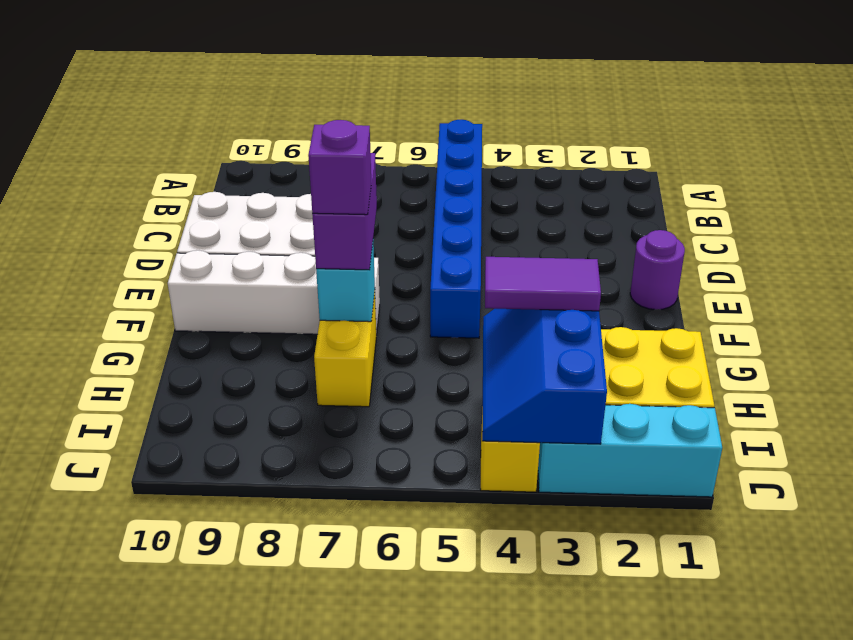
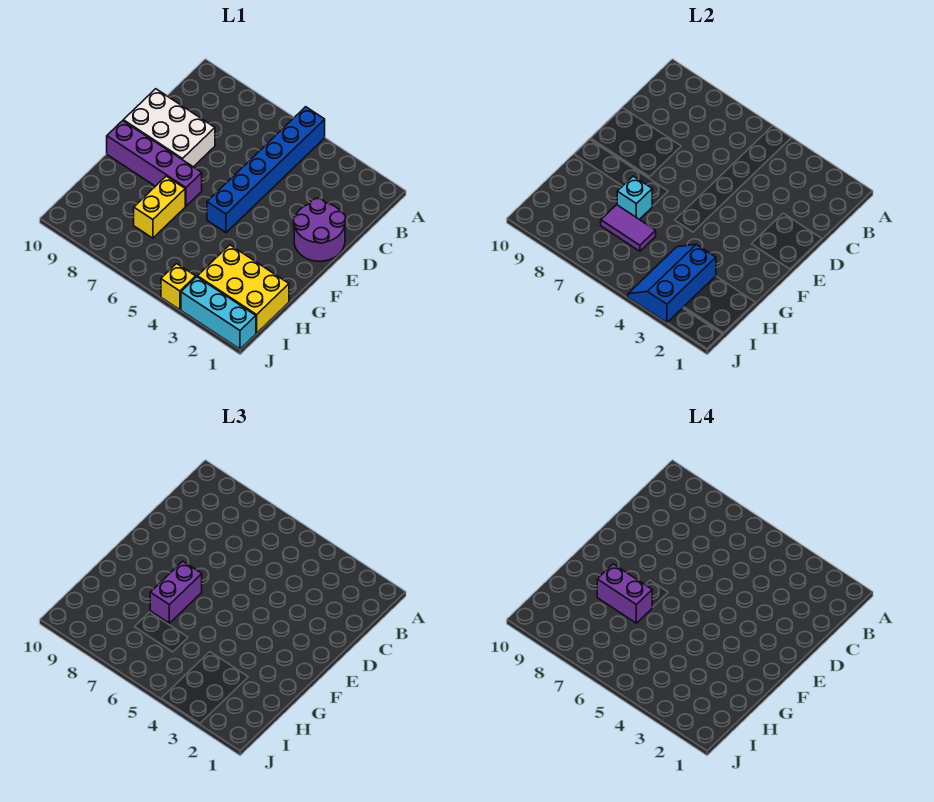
purple 1x1 round brick [630,230,685,309] -> purple 2x2 round brick [294,198,346,261]
white 1x4 brick [168,250,380,335] -> purple 1x4 brick [107,121,202,206]
purple 1x1 brick [308,120,371,215] -> purple 1x2 brick [597,564,652,623]
purple 1x2 tile [485,257,601,311] -> purple 1x2 tile moved to [601,205,656,251]

